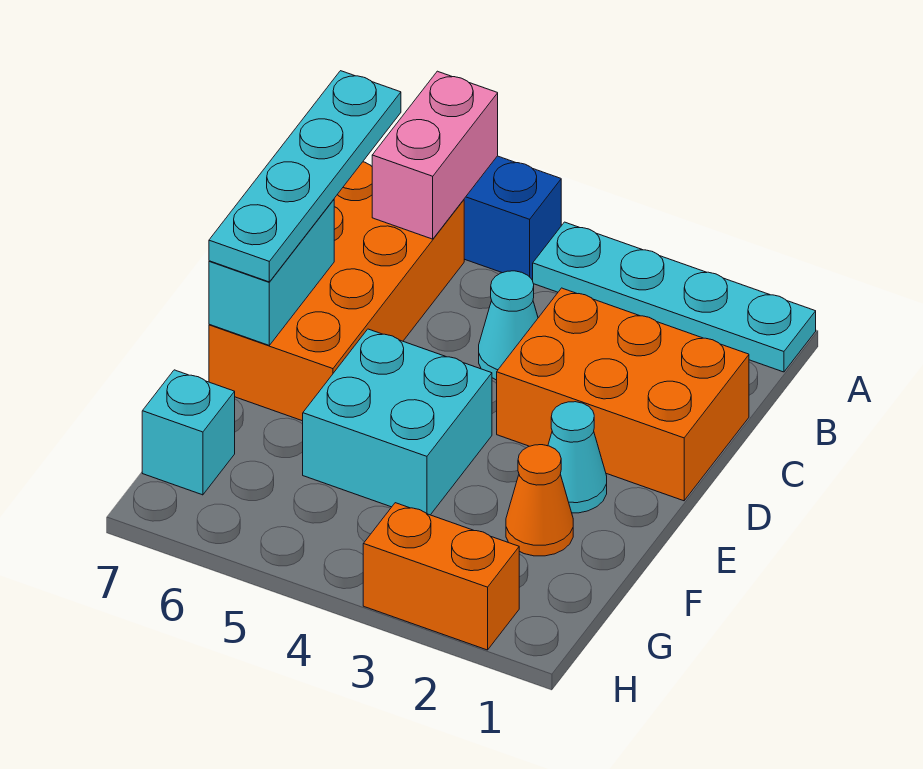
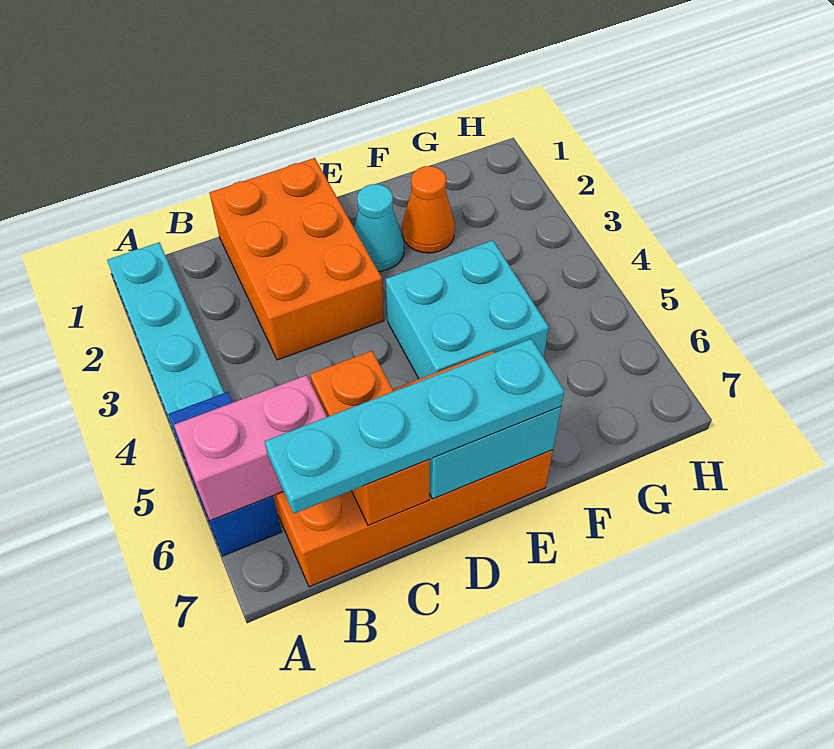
cyan 1x1 cone [479,271,538,380] -> none
cyan 1x1 brick [142,370,235,495] -> none
orange 1x2 brick [363,503,519,650] -> orange 1x2 brick moved to [310,351,430,525]

